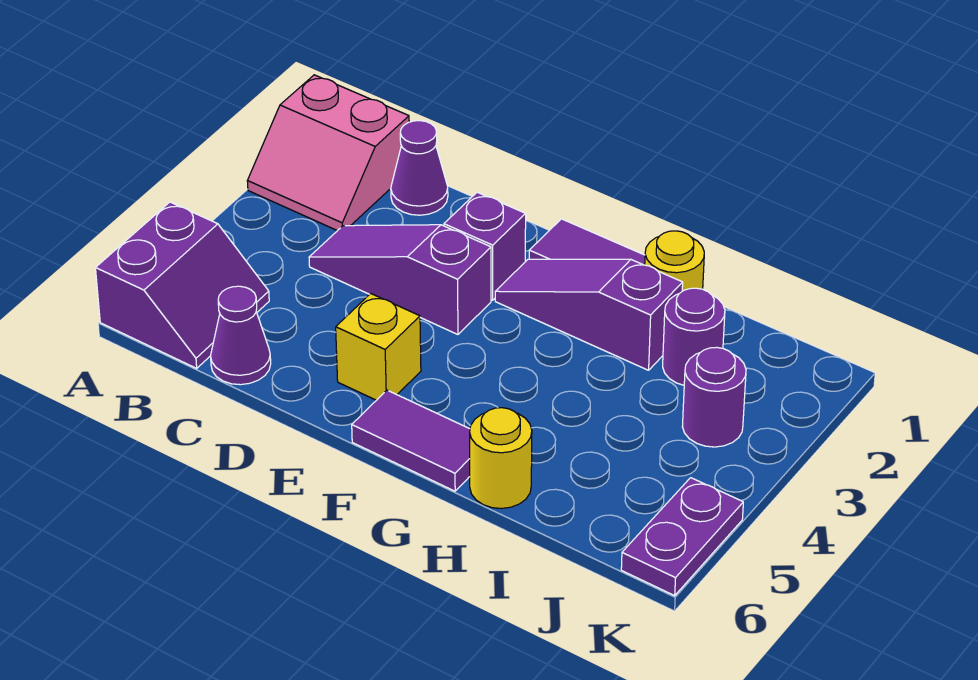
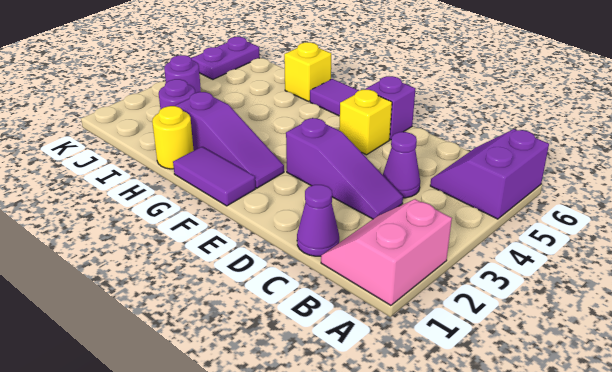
pink 2x2 slope [247,75,409,231] -> pink 2x2 slope turned to [321,199,452,305]
purple 1x1 cone [211,286,271,385] -> purple 1x1 cone moved to [383,132,420,198]
purple 1x1 brick [444,192,526,300] -> purple 1x1 brick moved to [365,76,415,140]
yellow 1x1 round brick [470,408,532,509] -> yellow 1x1 brick [284,42,331,101]

